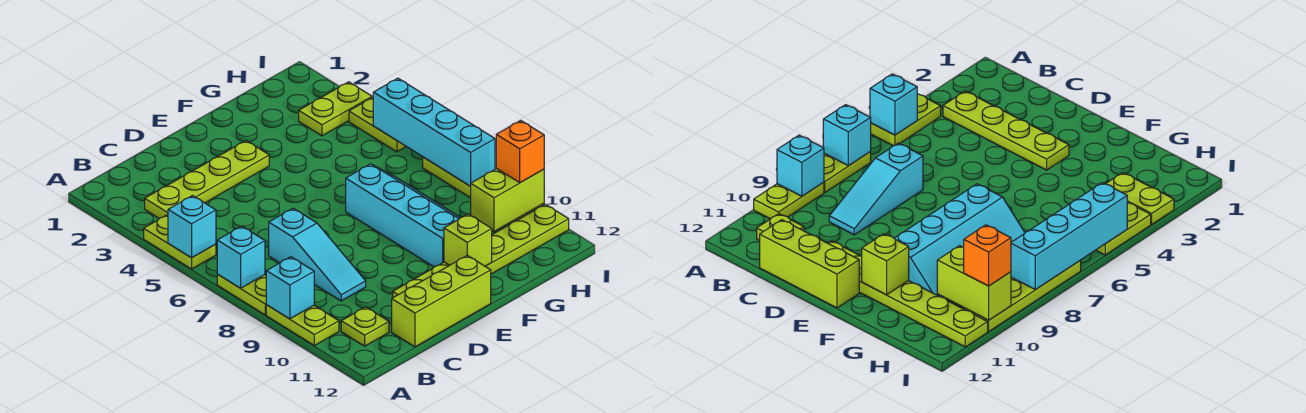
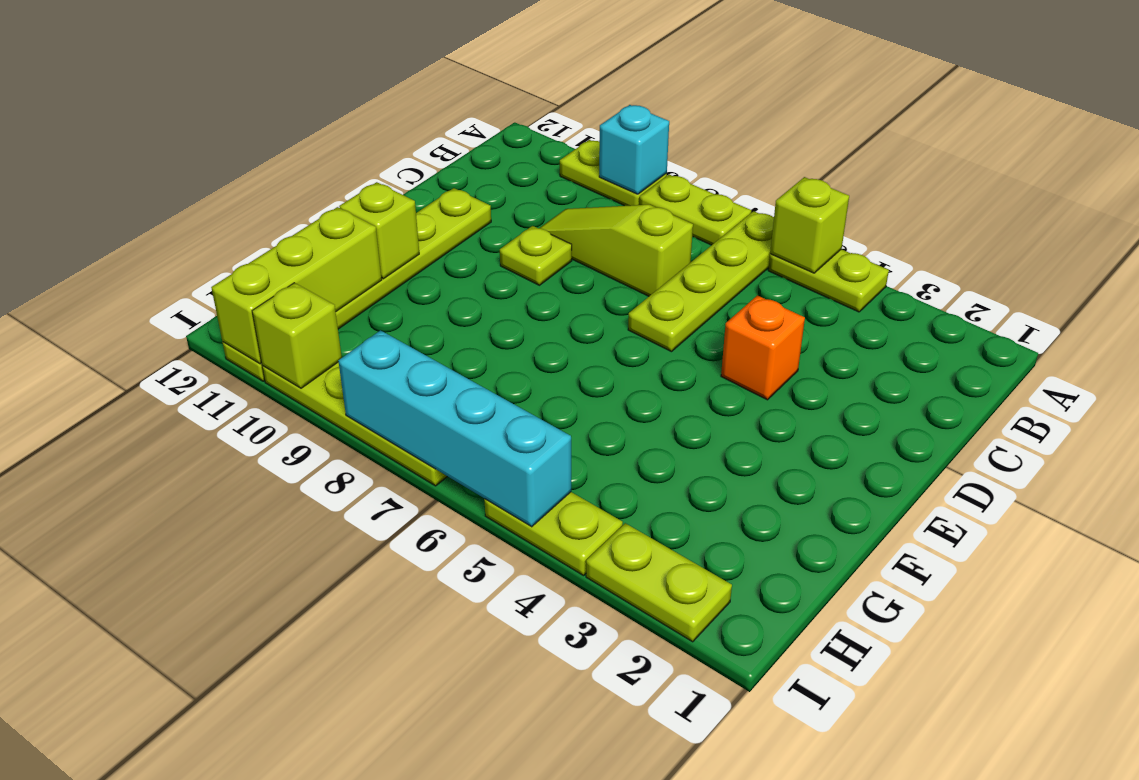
cyan 1x1 brick [168,196,216,258] -> lime 1x1 brick [770,177,849,273]
cyan 1x1 brick [217,226,265,288] -> none
lime 1x4 plate [145,141,269,219] -> lime 1x4 plate moved to [628,211,774,352]
lime 1x1 plate [341,307,389,346] -> lime 1x1 plate moved to [500,226,572,285]
cyan 1x3 slope [269,208,366,301] -> lime 1x3 slope [540,205,693,296]
lime 1x3 brick [392,255,491,347] -> lime 1x3 brick moved to [211,207,382,364]
cyan 2x4 slope [346,164,461,267] -> none
lime 1x2 plate [299,82,372,136] -> lime 1x2 plate turned to [586,523,732,642]
lime 1x2 brick [470,169,544,231] -> lime 1x1 brick [252,283,342,388]
orange 1x1 brick [496,121,544,183] -> orange 1x1 brick moved to [721,295,805,400]

